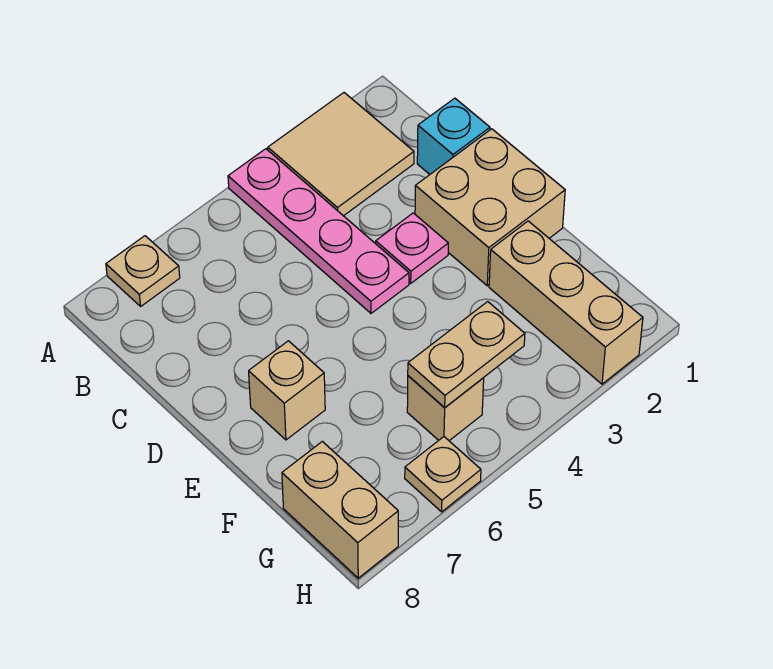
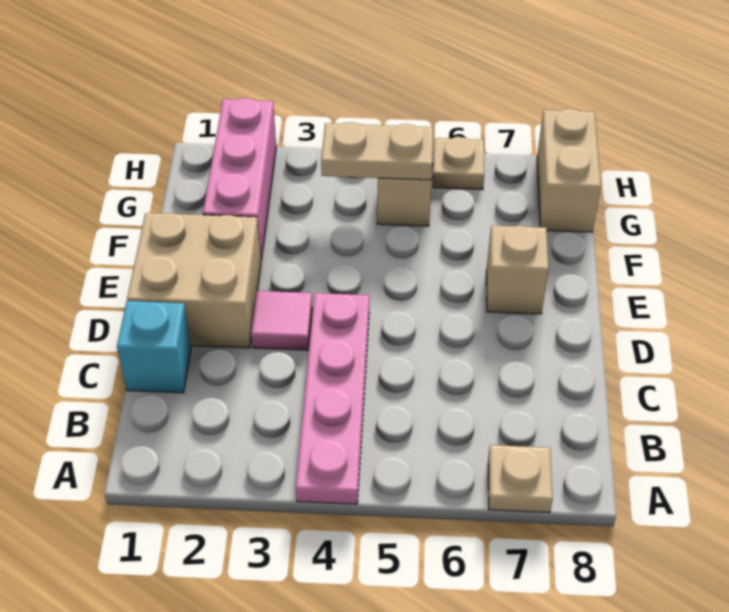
tan 2x2 tile [268,93,414,216] -> none
pink 1x1 plate [376,213,448,283] -> pink 1x1 tile [251,291,312,350]
tan 1x3 brick [489,221,643,384] -> pink 1x3 brick [203,98,276,260]

